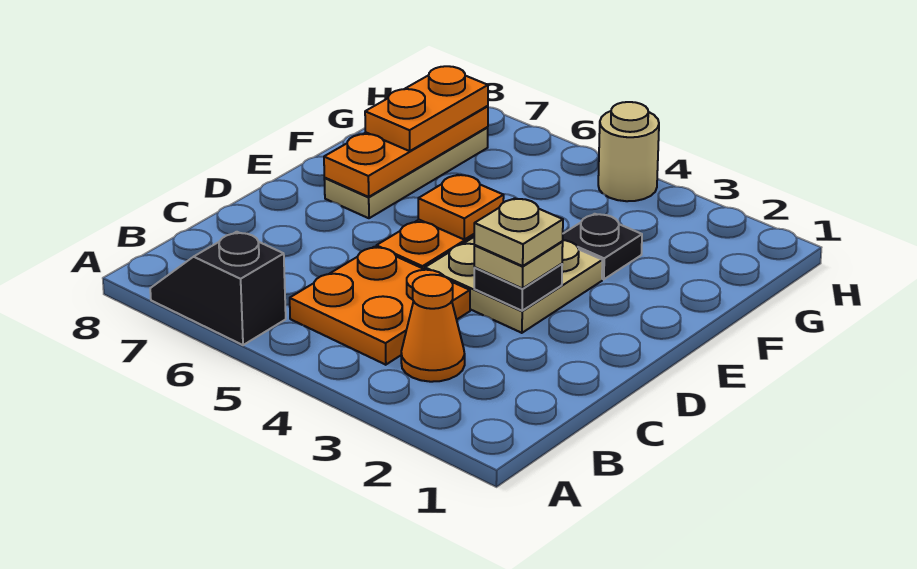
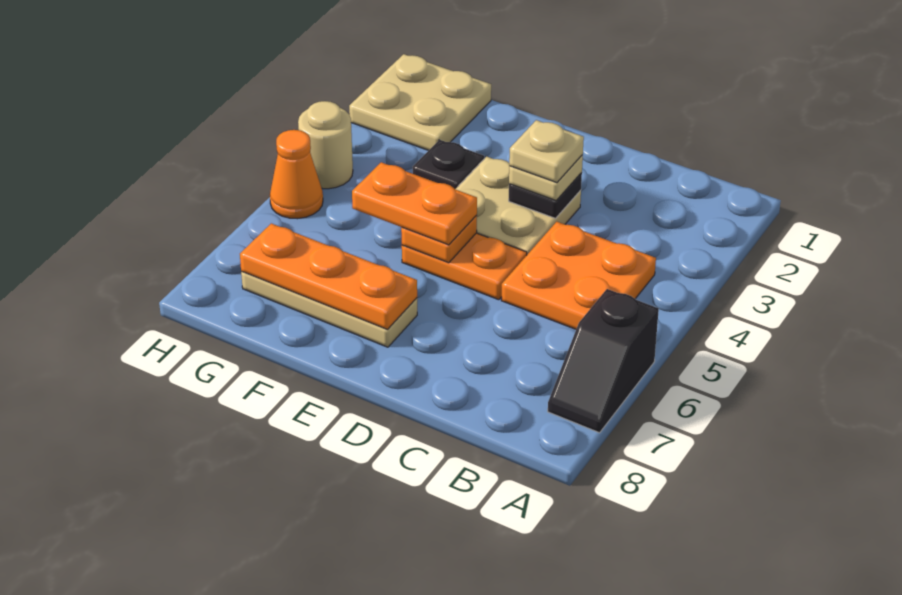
orange 1x1 cone [401,275,465,382] -> orange 1x1 cone moved to [270,130,323,219]
orange 1x2 plate [365,66,488,151] -> orange 1x2 plate moved to [352,162,477,245]
none -> tan 2x2 plate [349,54,491,151]

